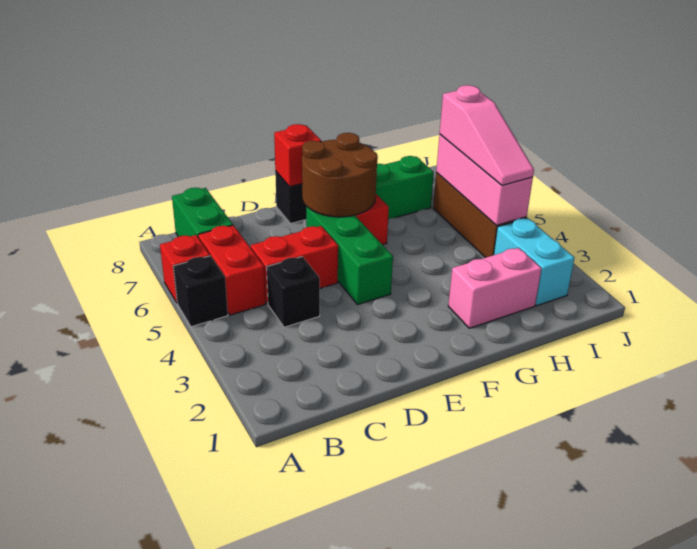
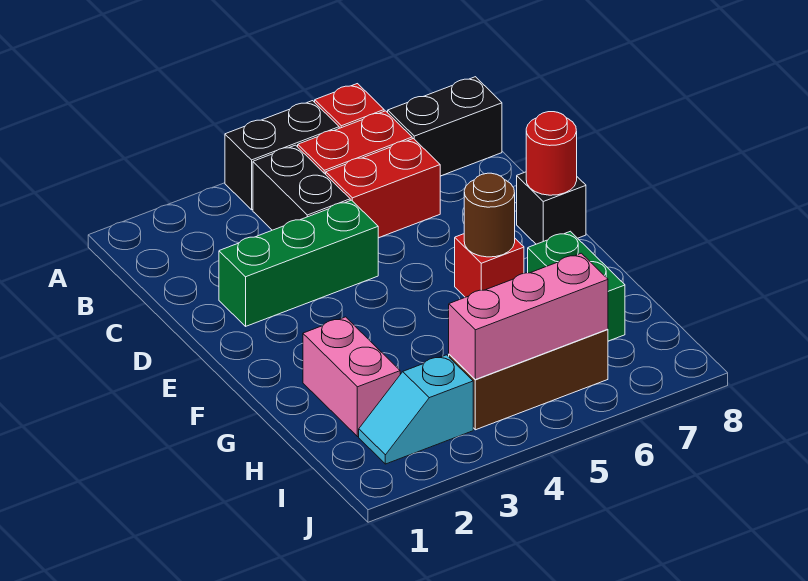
black 1x1 brick [173,256,228,327] -> black 1x2 brick [225,101,339,210]
green 1x2 brick [172,188,233,237] -> black 1x2 brick [388,77,502,176]
black 1x1 brick [267,257,320,327] -> black 1x2 brick [253,145,350,230]
red 1x2 brick [251,226,338,304] -> red 1x2 brick turned to [326,139,440,238]
green 1x3 brick [306,206,393,304] -> green 1x3 brick moved to [219,200,378,326]
brown 2x2 round brick [302,133,378,217] -> brown 1x1 round brick [464,173,515,257]
red 1x1 brick [274,124,321,187] -> red 1x1 round brick [526,112,577,195]
cyan 1x2 brick [494,218,574,306] -> cyan 1x2 slope [359,355,473,464]
pink 1x3 slope [440,85,534,185] -> none

